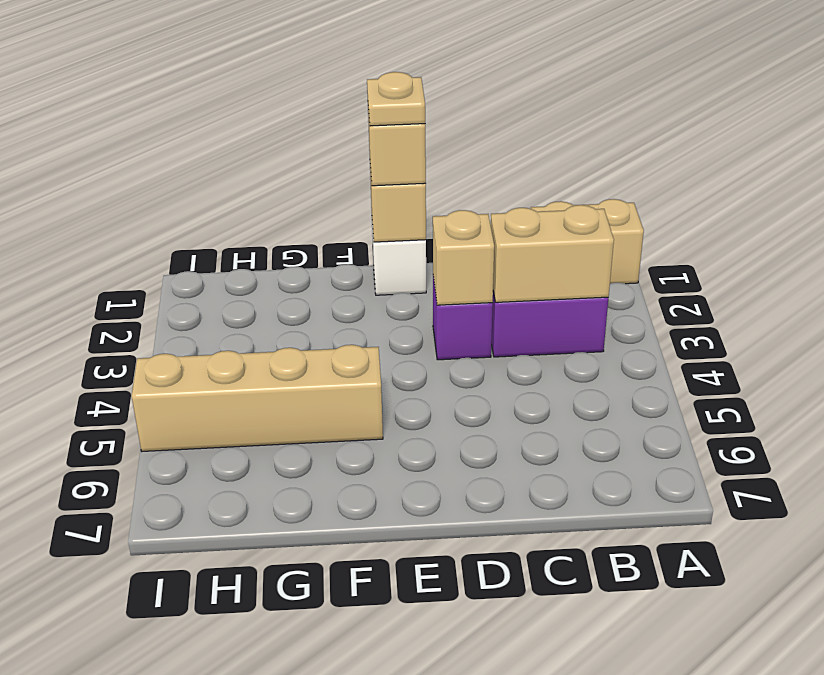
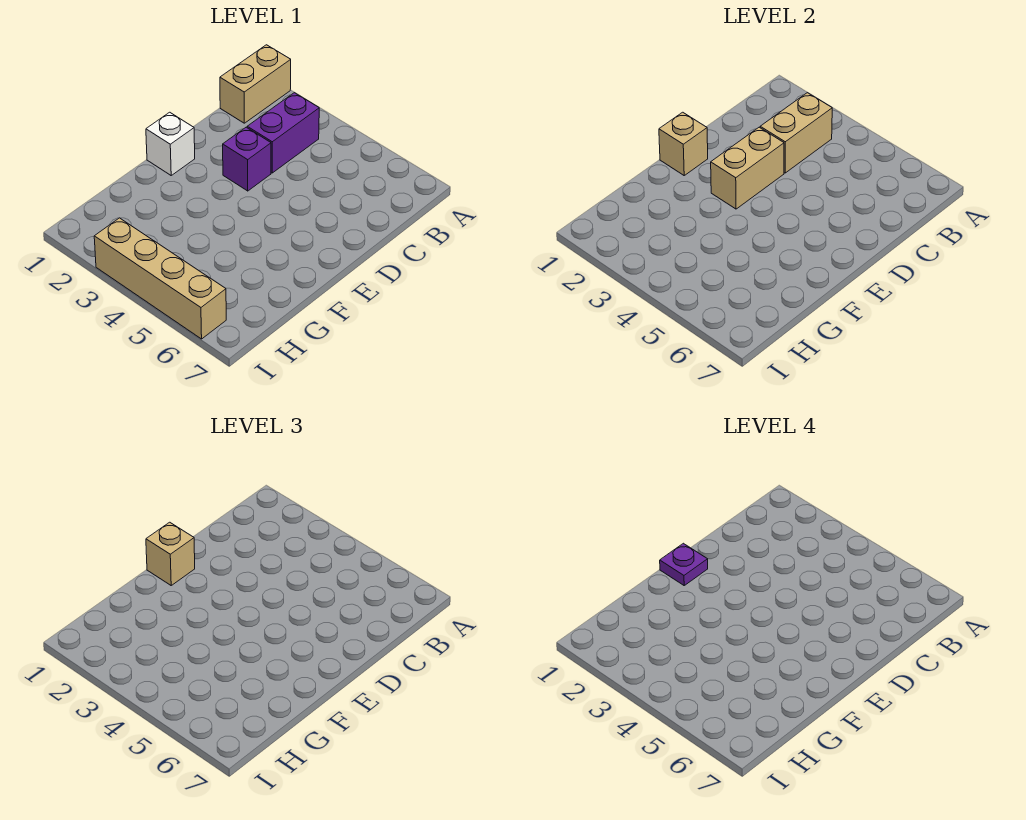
tan 1x1 brick [433,210,494,305] -> tan 1x2 brick [711,127,784,209]
tan 1x1 plate [367,72,425,126] -> purple 1x1 plate [660,543,708,585]
tan 1x4 brick [132,345,383,451] -> tan 1x4 brick turned to [94,218,226,339]

